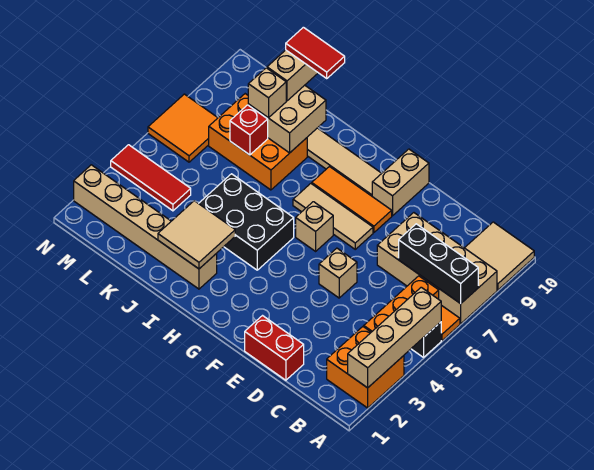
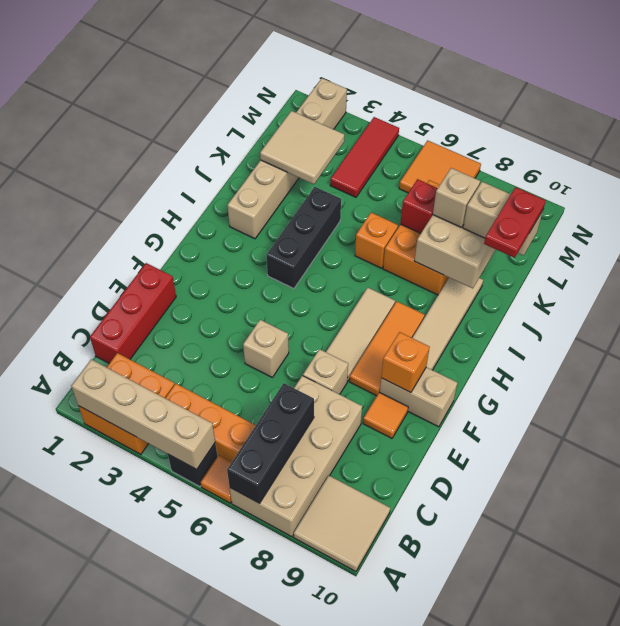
red 1x2 brick [245,316,304,380] -> red 1x3 brick [90,263,176,363]
none -> orange 1x1 tile [363,392,408,438]
none -> orange 1x1 brick [381,332,430,393]
tan 1x1 brick [296,202,333,251] -> tan 1x1 brick moved to [303,349,348,394]
black 2x3 brick [199,174,294,270] -> black 1x3 brick [266,187,341,289]
tan 2x2 tile [158,201,235,269] -> tan 2x2 tile moved to [260,111,344,184]
none -> orange 1x1 brick [355,213,398,268]
red 1x2 tile [286,27,345,78] -> red 1x2 plate [484,187,546,258]

